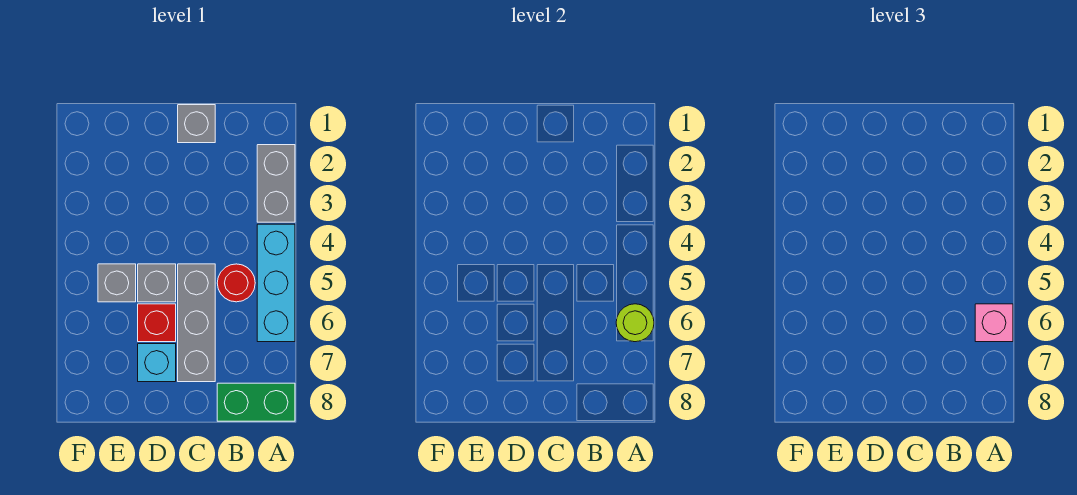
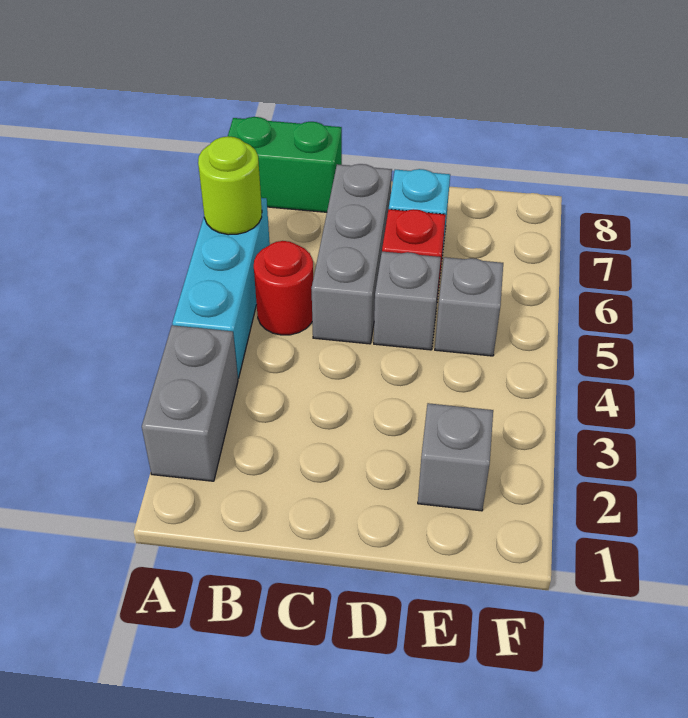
pink 1x1 brick [975,304,1013,342] -> none
grey 1x1 brick [178,105,215,143] -> grey 1x1 brick moved to [418,403,493,511]

